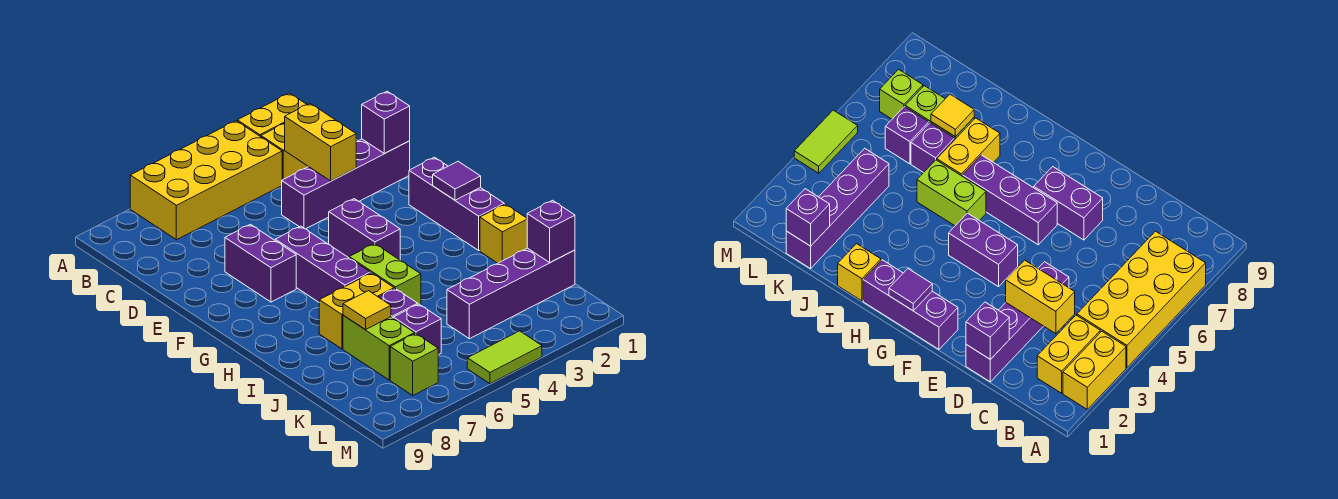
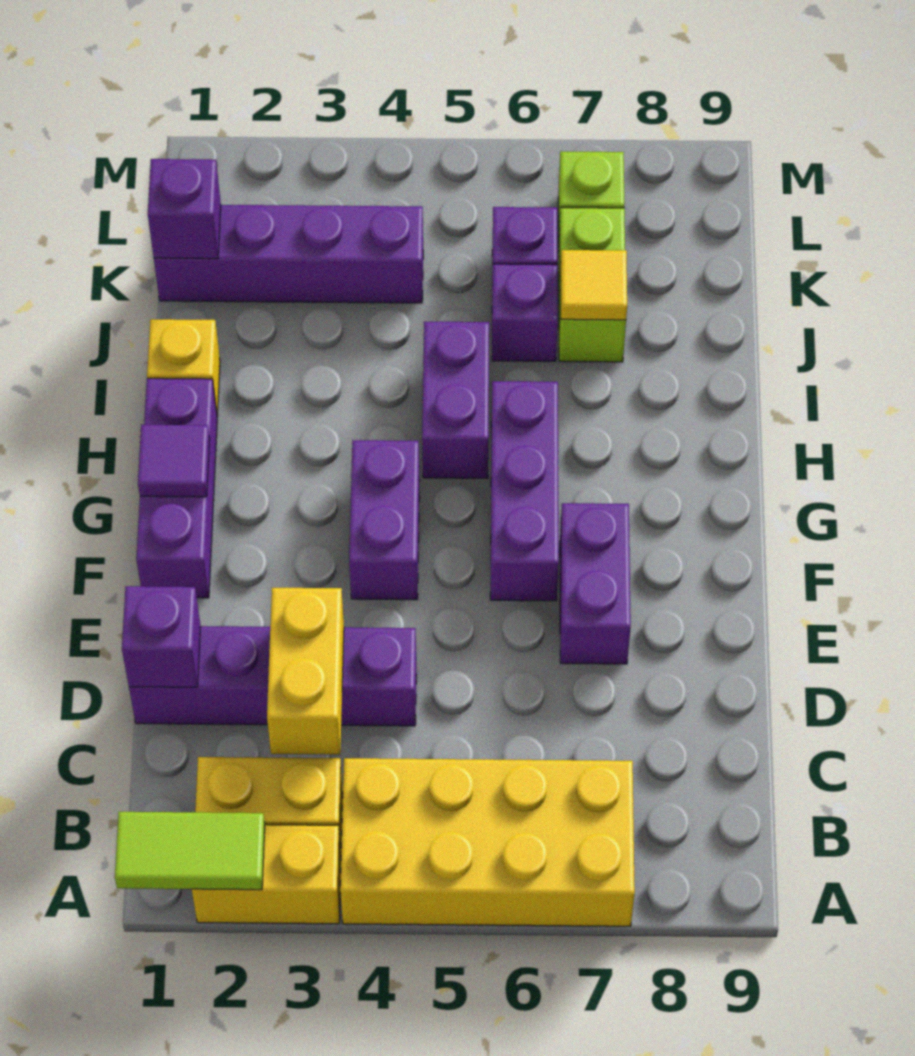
lime 1x2 brick [349,244,421,305] -> purple 1x2 brick [422,322,489,478]
yellow 1x2 brick [319,273,394,349] -> none
lime 1x2 tile [467,331,542,384] -> lime 1x2 tile moved to [115,812,265,890]

